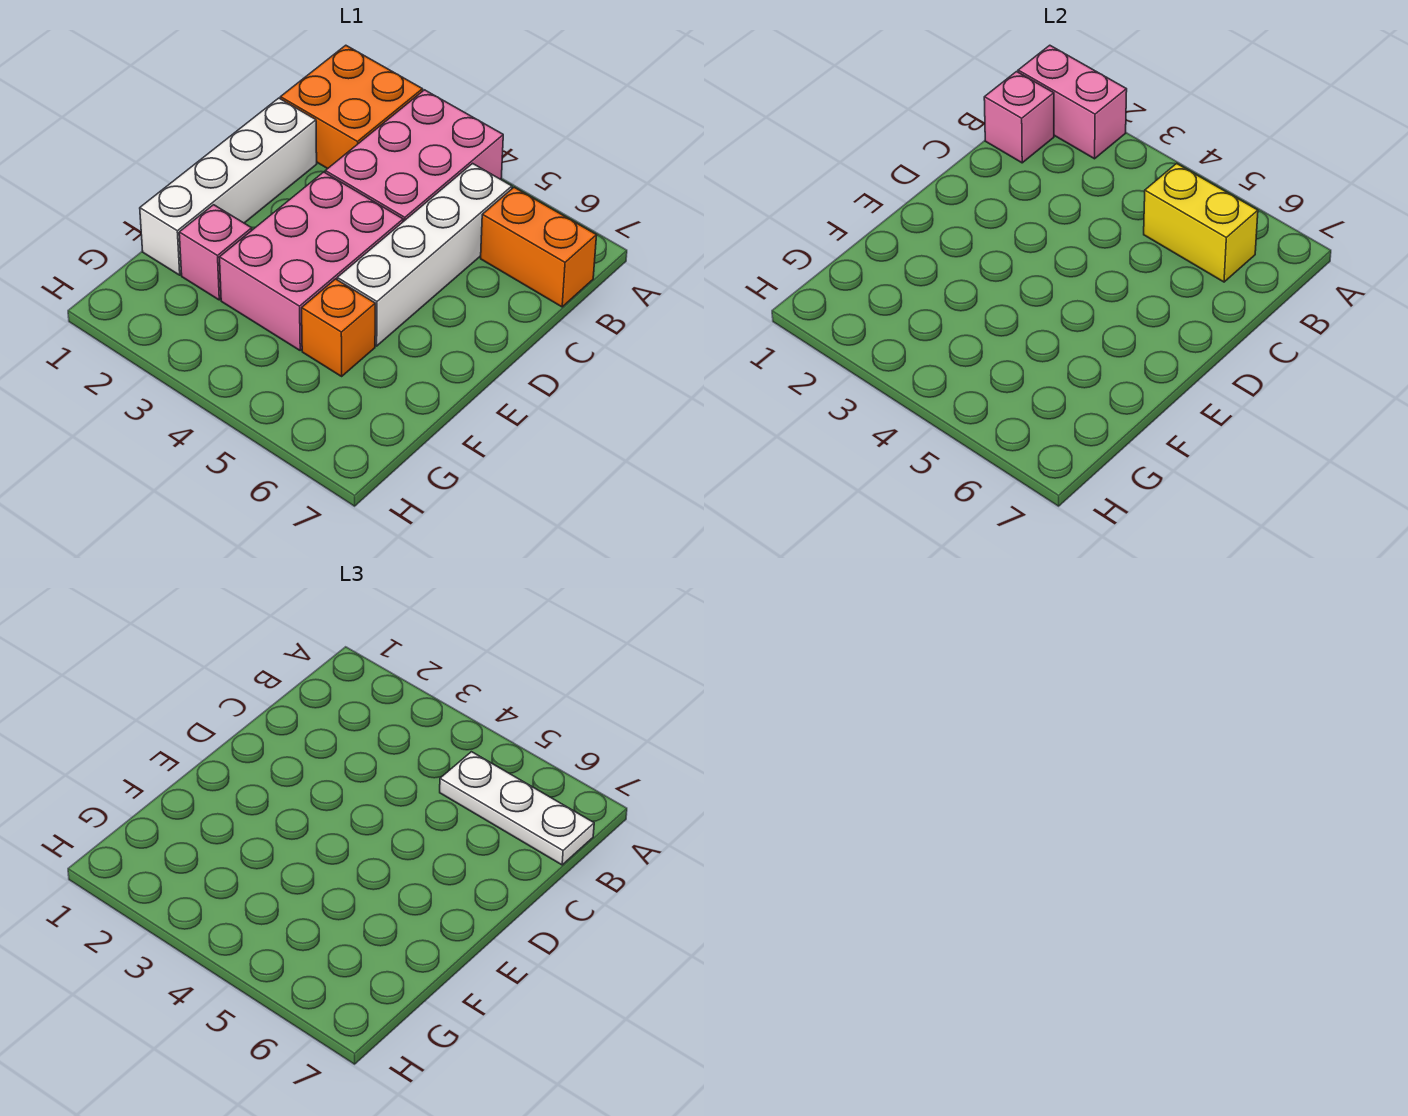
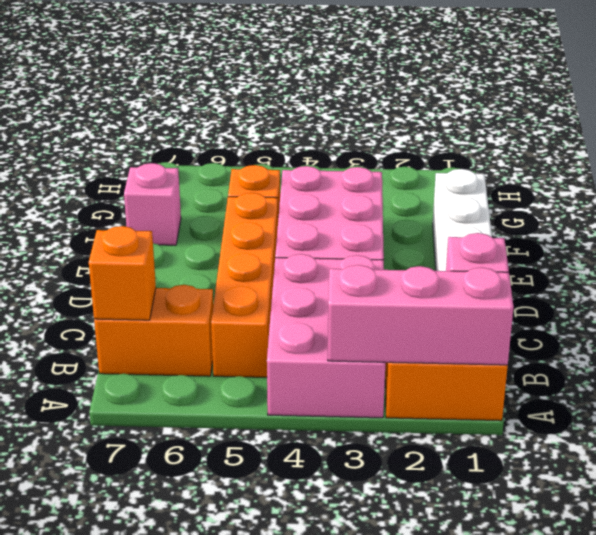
pink 1x2 brick [1018,45,1127,159] -> pink 1x3 brick [328,265,514,365]
white 1x4 brick [337,163,512,346] -> orange 1x4 brick [211,193,278,377]
yellow 1x2 brick [1144,163,1258,282] -> none
white 1x3 plate [440,752,594,865] -> none
none -> orange 1x1 brick [89,226,156,320]
pink 1x1 brick [179,205,252,300] -> pink 1x1 brick moved to [124,163,181,245]

